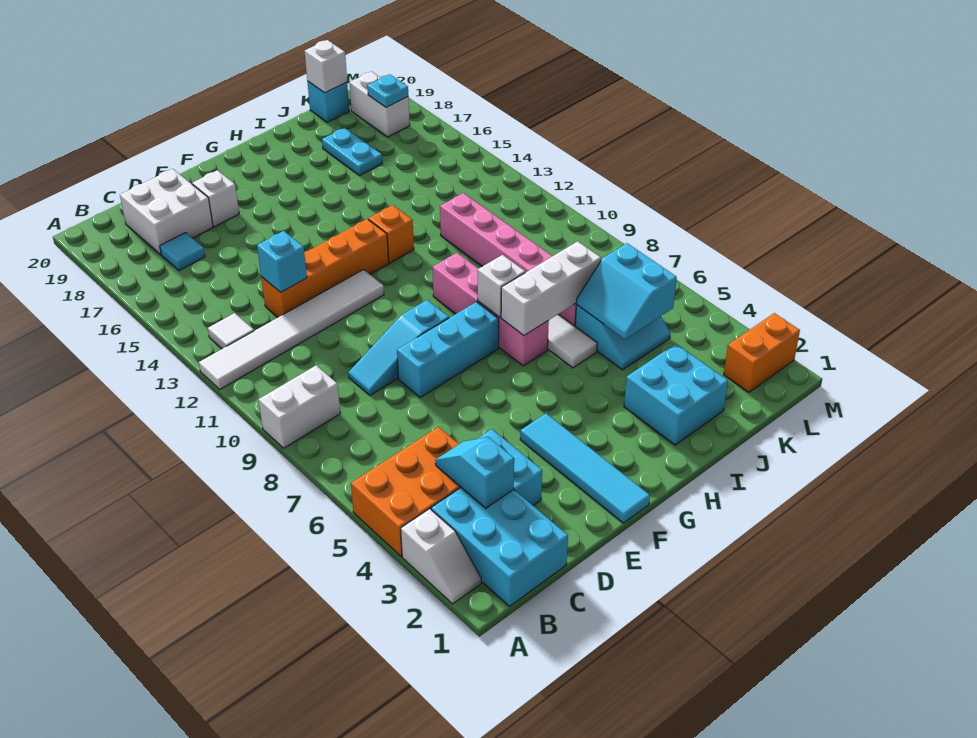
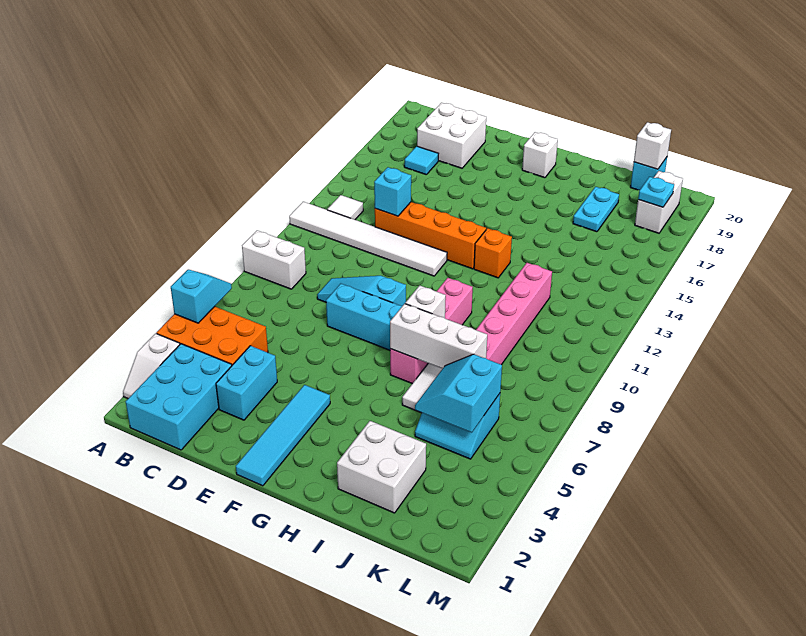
cyan 1x2 slope [435,437,514,508] -> cyan 1x2 slope moved to [171,270,232,323]
white 1x1 brick [192,170,239,227] -> white 1x1 brick moved to [522,132,558,178]
cyan 2x2 brick [624,344,728,445] -> white 2x2 brick [337,421,426,513]
orange 1x2 brick [724,313,800,392] -> none

